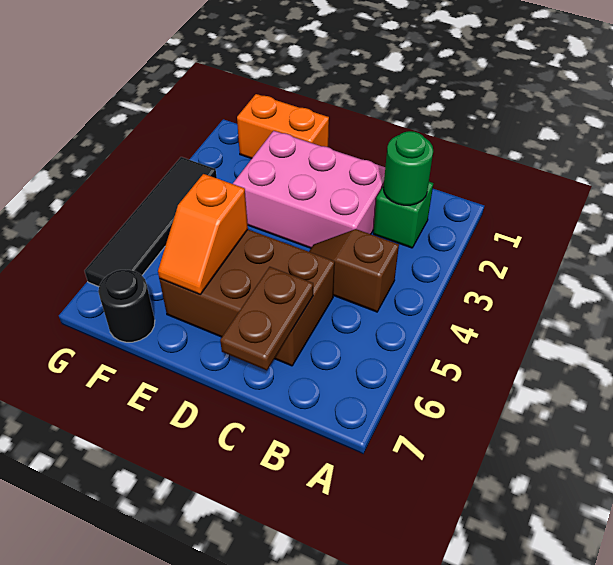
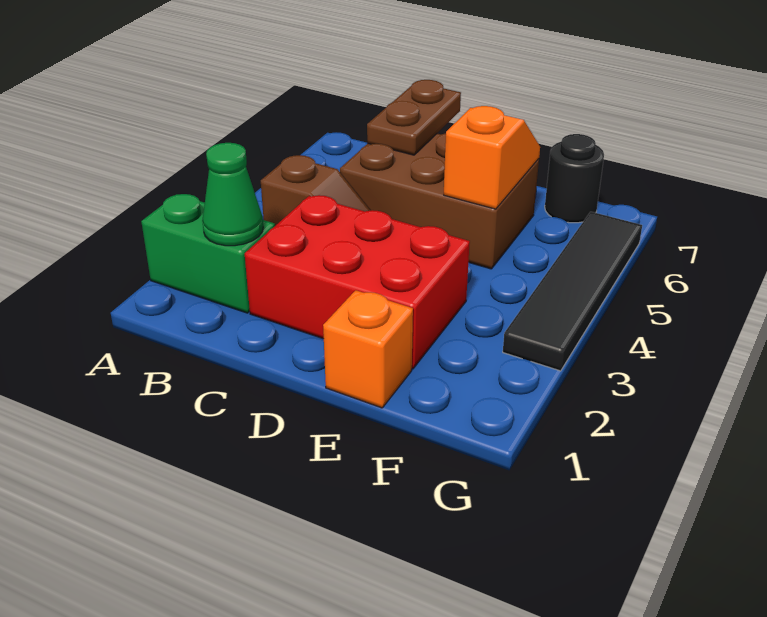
green 1x1 brick [373,182,433,248] -> green 1x2 brick [141,194,275,313]
green 1x1 round brick [383,131,433,205] -> green 1x1 cone [202,143,263,246]
pink 2x3 brick [233,131,385,248] -> red 2x3 brick [245,195,470,369]
orange 1x2 brick [237,94,329,159] -> orange 1x1 brick [323,290,413,408]

